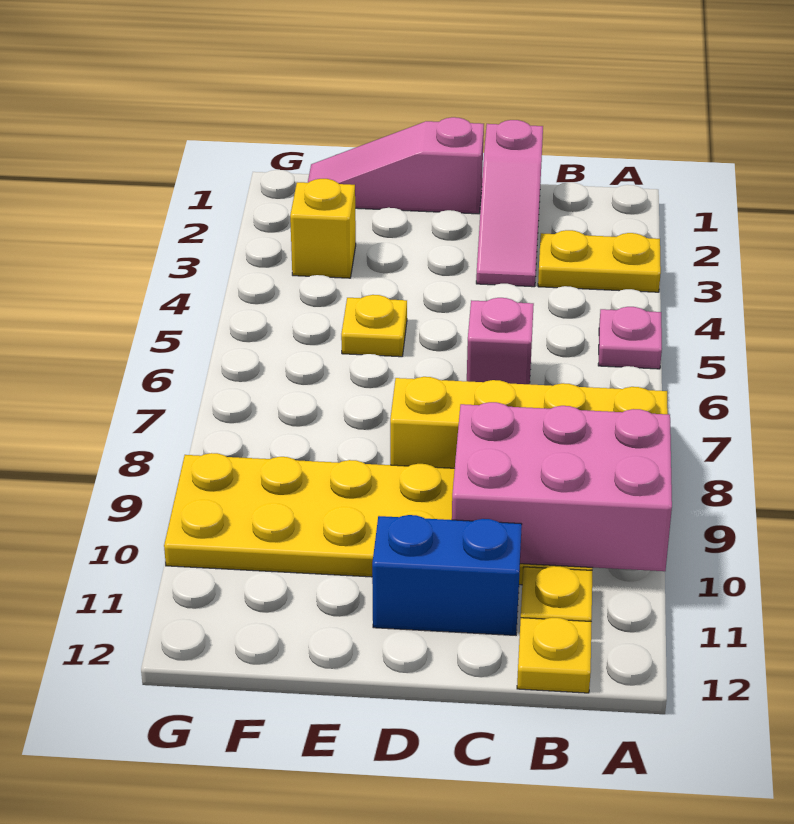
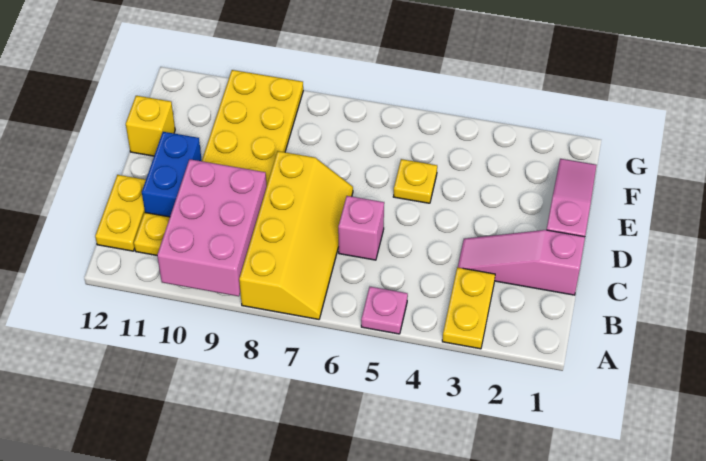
yellow 1x1 plate [517,618,592,693] -> yellow 1x2 plate [95,175,146,251]
yellow 1x1 brick [290,179,356,278] -> yellow 1x1 brick moved to [126,96,175,156]

